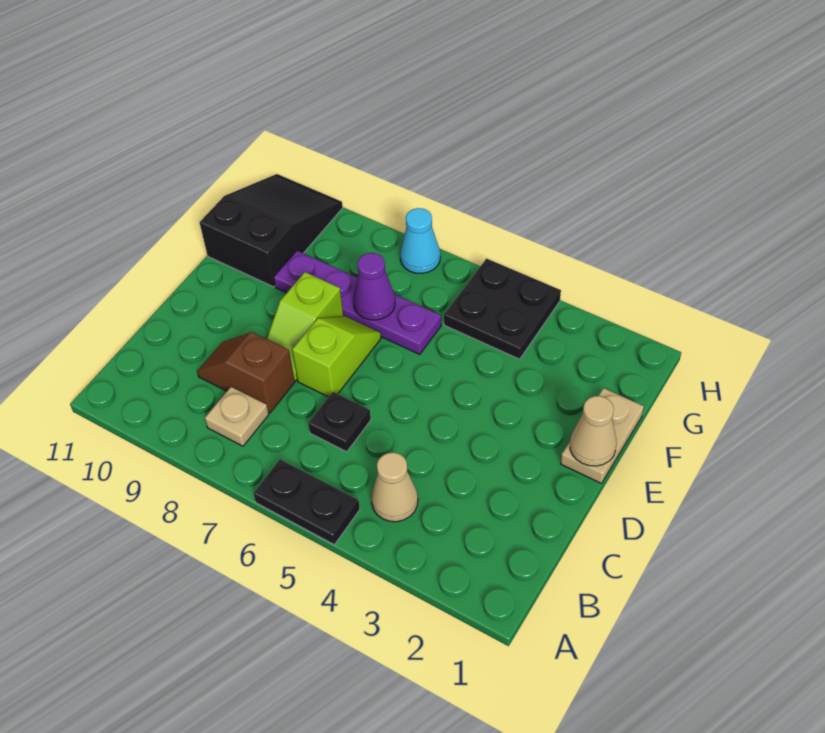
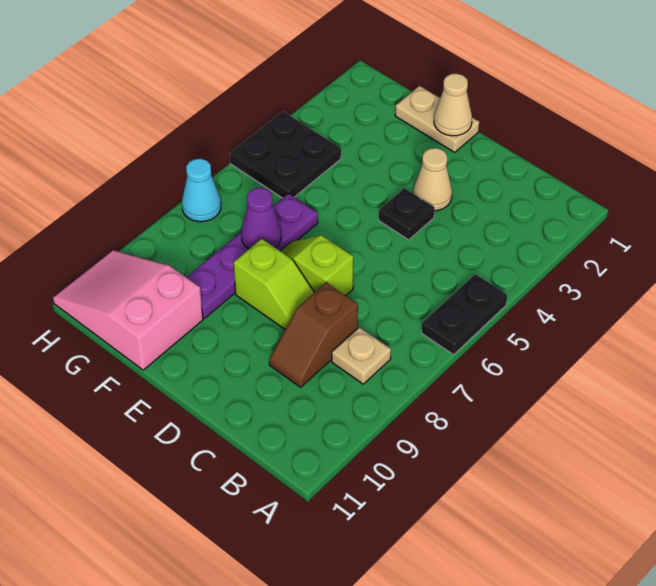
tan 1x1 cone [371,453,418,522] -> tan 1x1 cone moved to [413,148,452,211]
black 1x1 plate [308,392,371,452] -> black 1x1 plate moved to [379,188,435,240]
black 2x3 slope [200,174,343,287] -> pink 2x3 slope [53,250,203,370]

